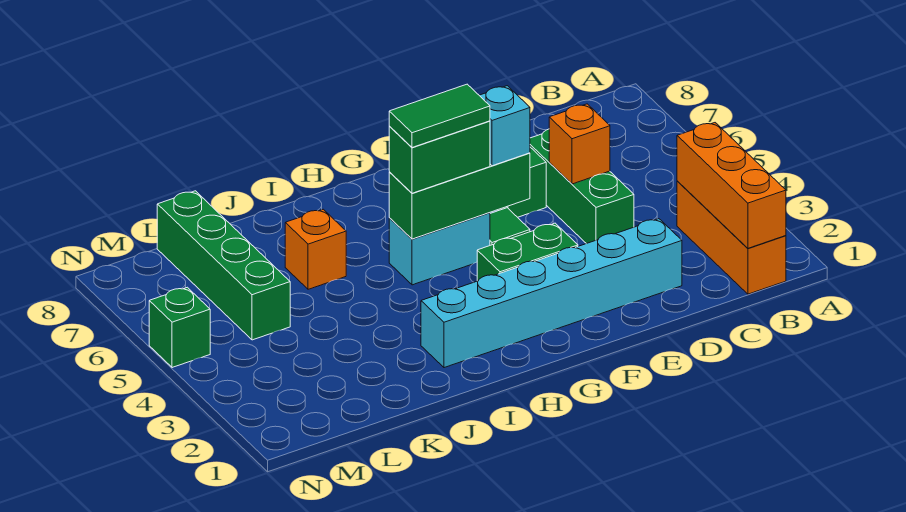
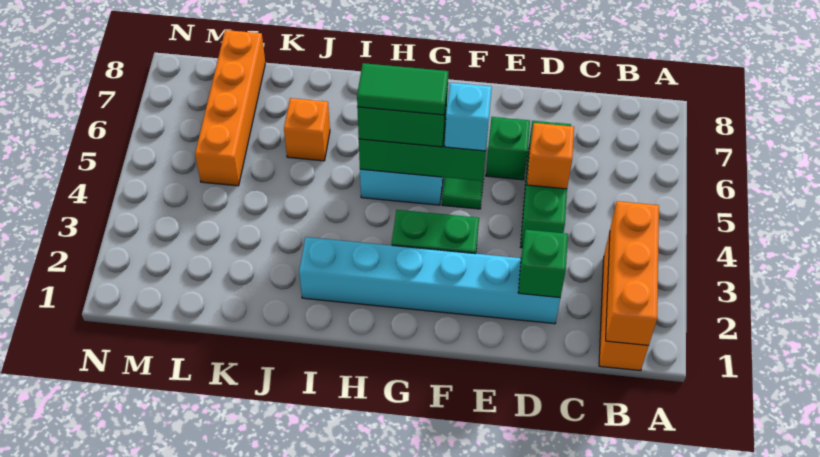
green 1x4 brick [157,191,290,340] -> orange 1x4 brick [195,30,265,186]
green 1x1 brick [149,287,210,368] -> green 1x1 brick moved to [518,230,568,298]

